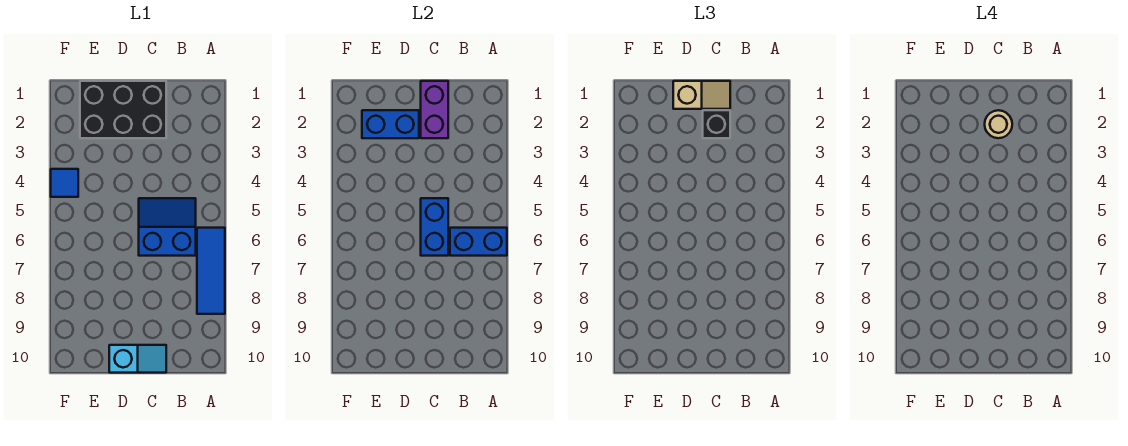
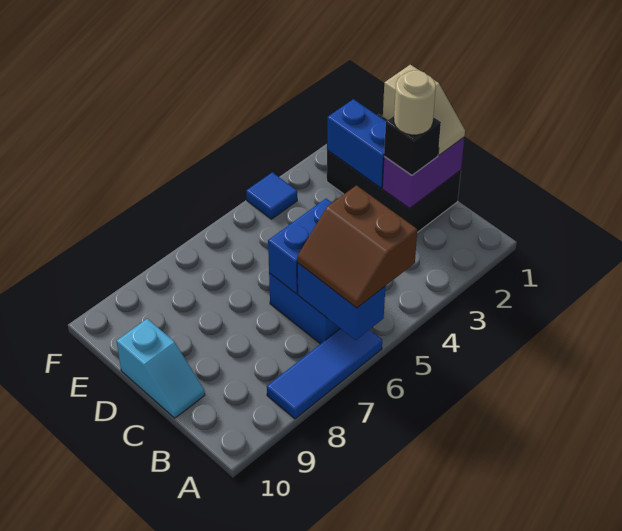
none -> brown 2x2 slope [297,185,417,308]

